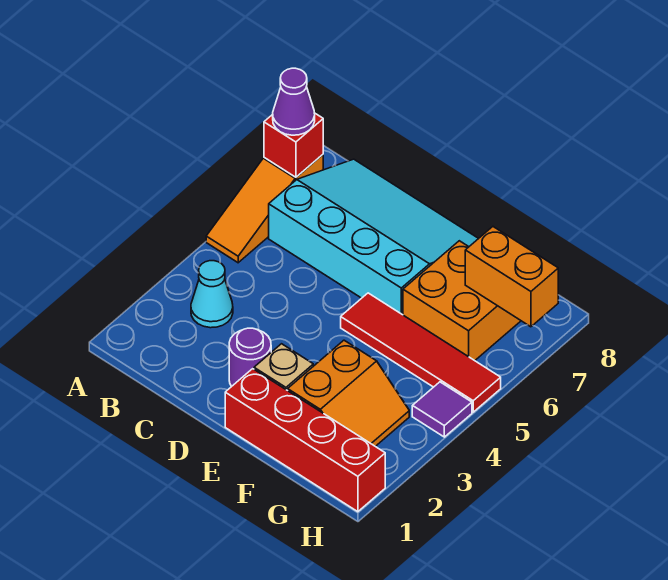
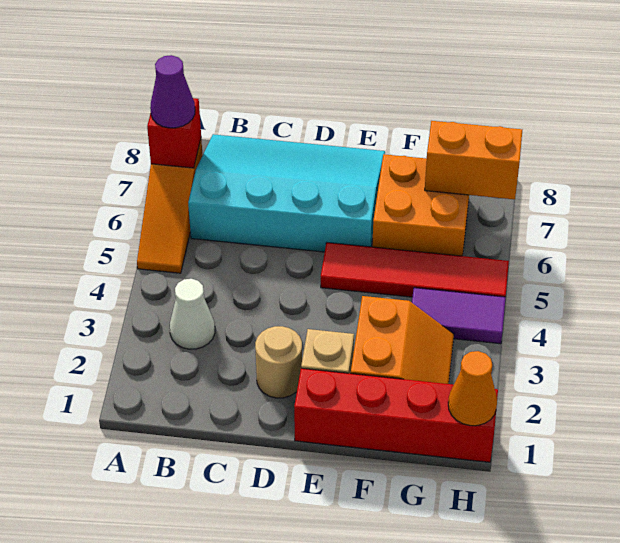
cyan 1x1 cone [191,261,233,328] -> white 1x1 cone [170,279,215,349]
purple 1x1 round brick [229,328,271,386] -> tan 1x1 round brick [255,326,302,398]
none -> orange 1x1 cone [448,351,497,426]
purple 1x1 tile [412,382,472,437] -> purple 1x2 tile [412,288,506,344]

